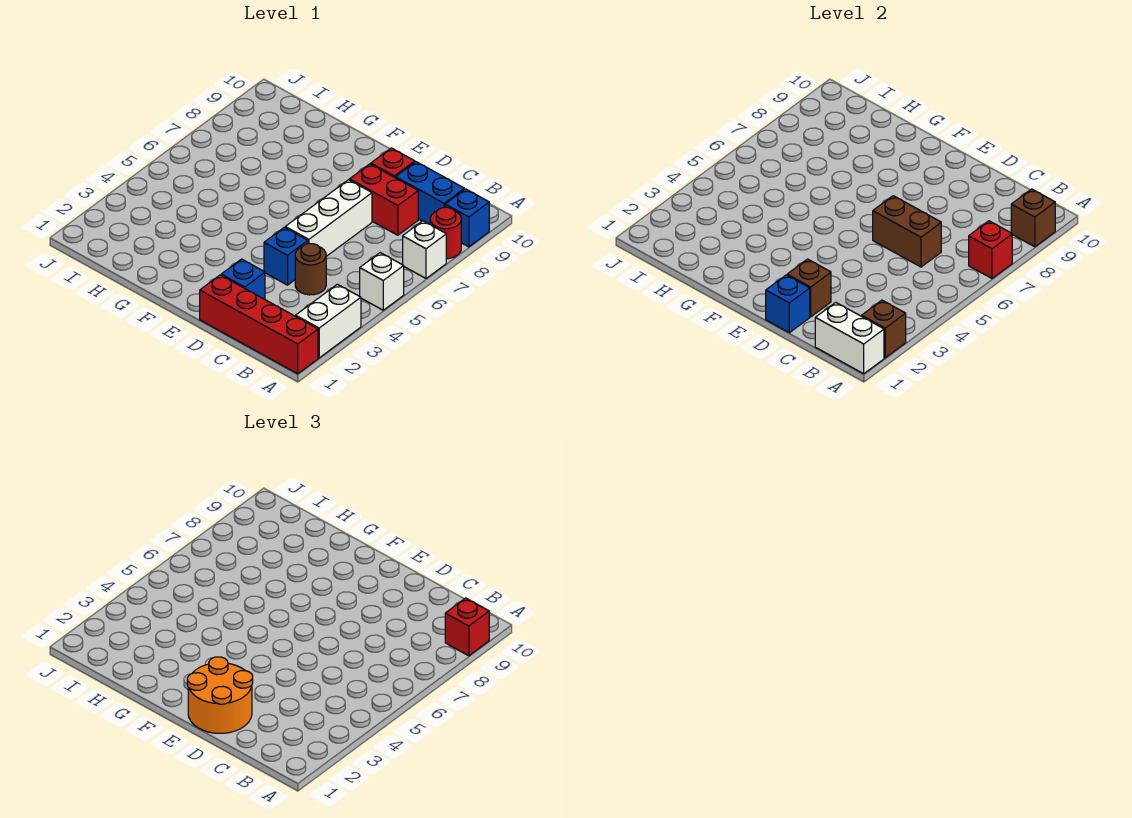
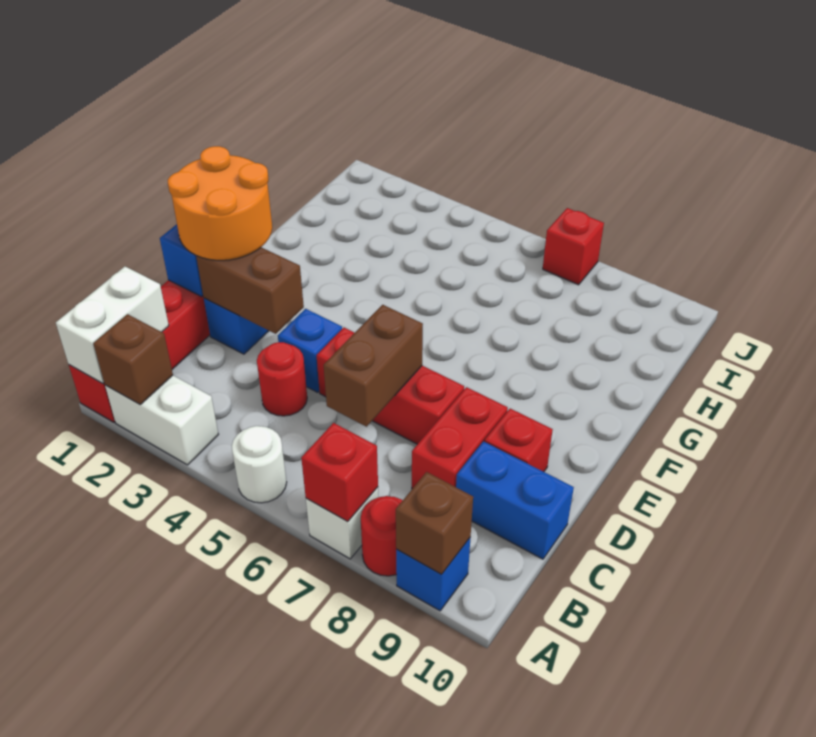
white 1x1 brick [360,253,404,310] -> white 1x1 round brick [232,426,287,503]
red 1x1 brick [445,598,489,656] -> red 1x1 brick moved to [543,208,604,285]
blue 1x2 brick [396,162,464,224] -> blue 1x2 brick turned to [456,441,574,559]
brown 1x1 round brick [295,244,326,295] -> red 1x1 round brick [257,342,307,416]
brown 1x1 brick [787,259,831,317] -> brown 1x2 brick [196,247,304,334]
white 1x3 brick [285,180,372,256] -> red 1x3 brick [316,328,464,444]

